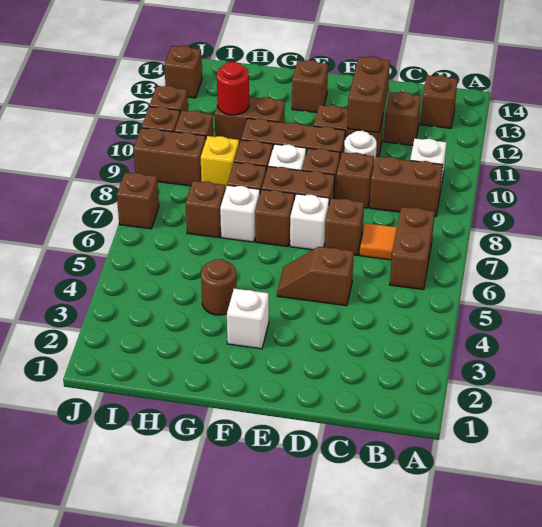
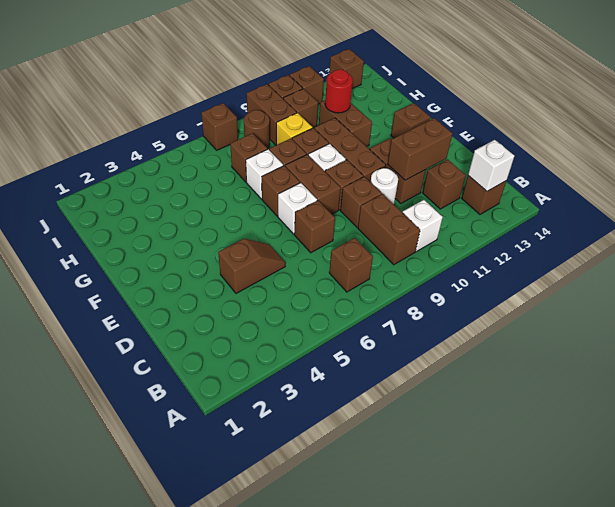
brown 1x2 brick [390,207,435,289] -> brown 1x1 brick [329,238,373,292]
orange 1x1 tile [360,223,397,260] -> none
brown 1x2 slope [277,247,354,306] -> brown 1x2 slope turned to [218,239,285,293]
white 1x1 brick [227,289,269,349] -> white 1x1 brick moved to [468,140,514,191]
brown 1x1 round brick [201,259,236,315] -> brown 1x1 round brick moved to [244,110,270,148]

